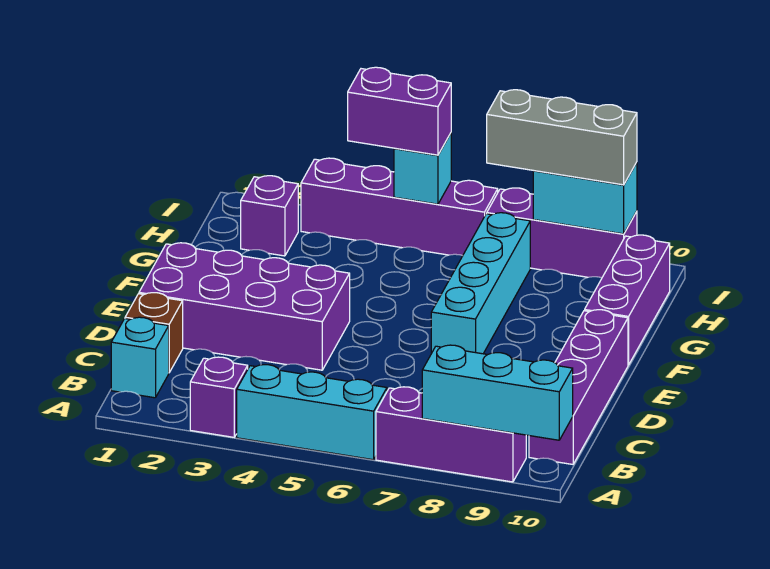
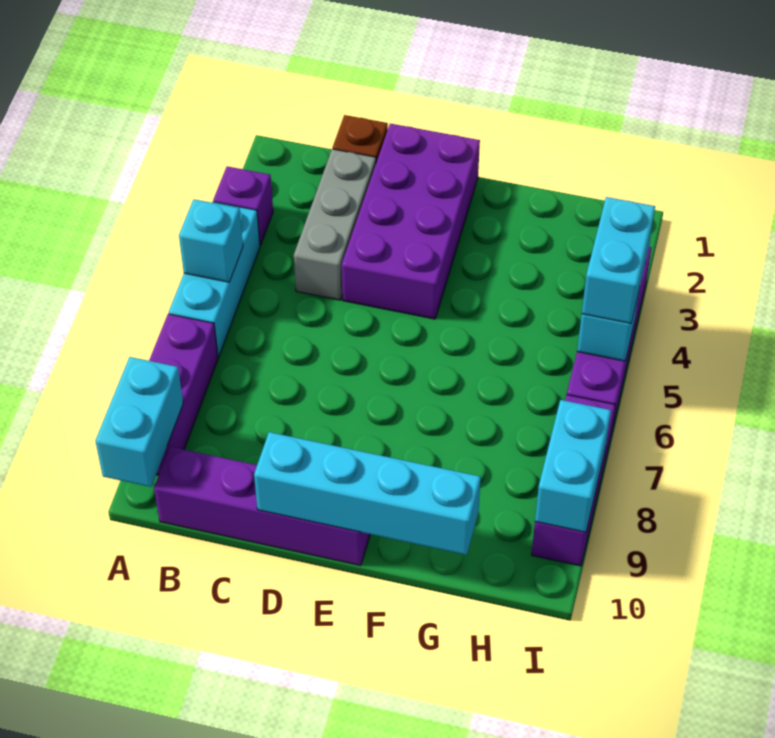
cyan 1x3 brick [422,345,573,440] -> cyan 1x2 brick [95,357,183,487]
cyan 1x1 brick [111,317,169,398] -> cyan 1x1 brick moved to [179,199,243,282]
cyan 1x4 brick [431,213,530,354] -> cyan 1x4 brick moved to [254,432,481,555]
purple 1x3 brick [585,235,670,365] -> none
purple 1x1 brick [241,176,298,256] -> none
purple 1x2 brick [348,67,451,155] -> cyan 1x2 brick [582,197,655,323]
grey 1x3 brick [487,90,637,185] -> grey 1x3 brick moved to [294,149,376,300]

